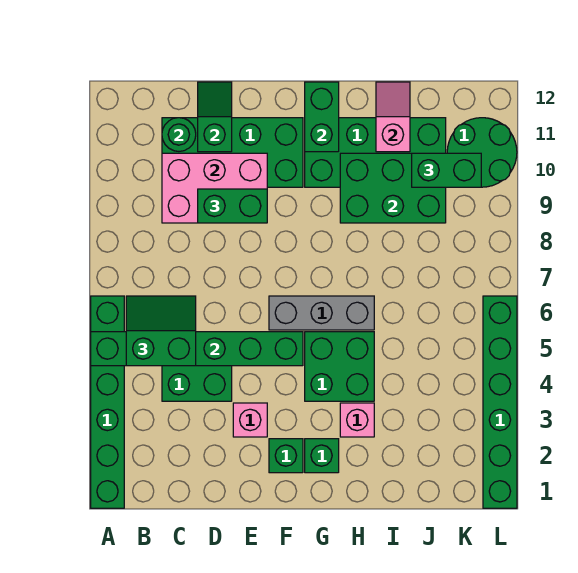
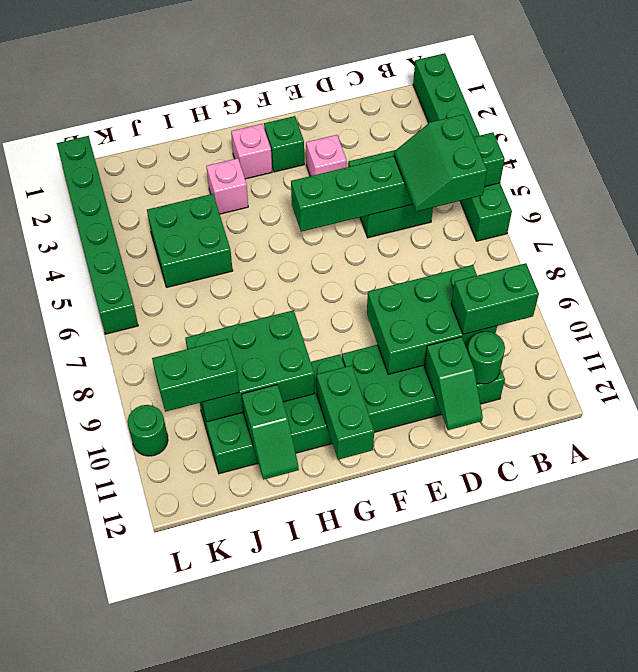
green 2x2 slope [126,296,196,366] -> green 2x2 slope turned to [394,114,487,212]
pink 2x3 brick [162,153,267,223] -> green 2x3 brick [367,265,497,374]
green 1x2 brick [198,189,267,223] -> green 1x2 brick moved to [451,263,539,335]
grey 1x3 brick [269,296,374,330] -> none
green 1x1 brick [305,439,339,473] -> pink 1x1 brick [231,124,272,179]
green 2x2 brick [305,332,374,401] -> green 2x2 brick moved to [147,194,233,287]
pink 1x2 slope [376,82,410,152] -> green 1x2 slope [242,385,299,480]
green 2x2 round brick [447,118,517,187] -> green 1x1 round brick [128,405,168,456]

